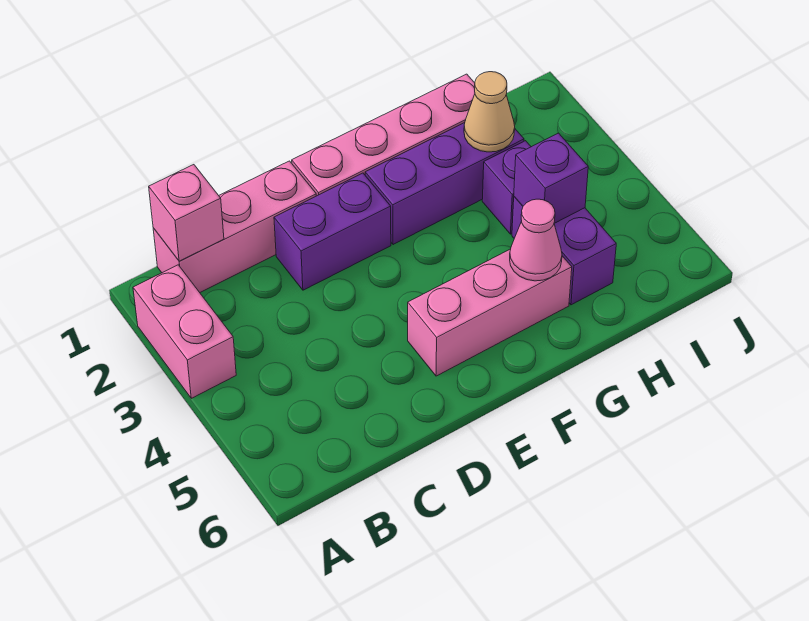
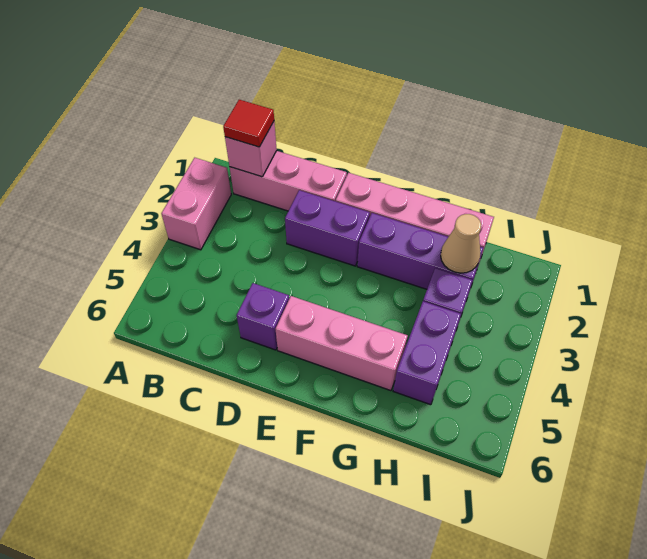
none -> red 1x1 tile [223,100,274,147]
pink 1x1 cone [510,199,562,281] -> none
purple 1x1 brick [514,133,588,223] -> purple 1x1 brick moved to [237,283,289,350]

